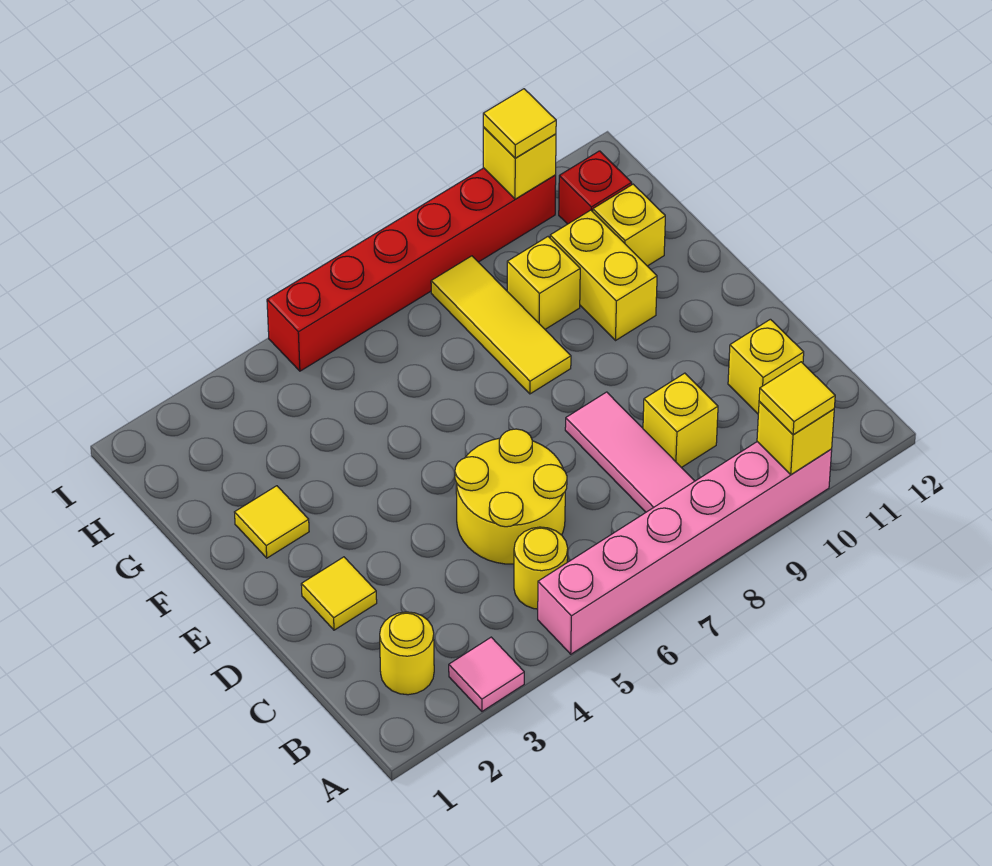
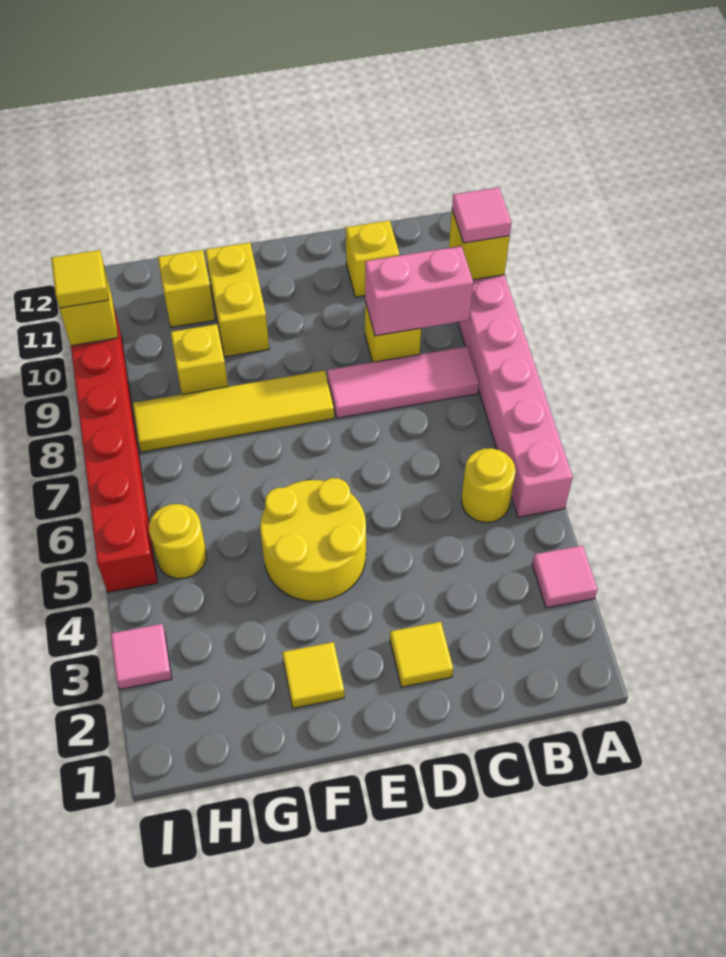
yellow 1x1 tile [759,362,835,435] -> pink 1x1 tile [452,187,512,243]
yellow 1x1 round brick [380,612,434,695] -> yellow 1x1 round brick moved to [149,504,206,579]
none -> pink 1x2 brick [365,246,473,336]
yellow 2x2 round brick [455,429,567,564] -> yellow 2x2 round brick moved to [260,478,366,601]
yellow 1x3 tile [431,256,571,394] -> yellow 1x4 tile [133,370,334,452]
yellow 1x2 brick [550,210,657,340] -> yellow 1x2 brick turned to [205,242,269,357]
red 1x1 brick [559,151,632,224] -> none
none -> pink 1x1 tile [111,624,172,689]

